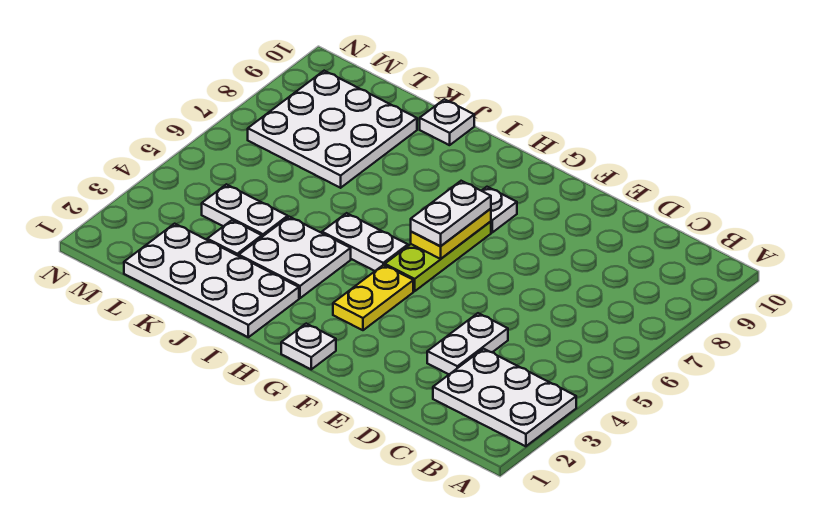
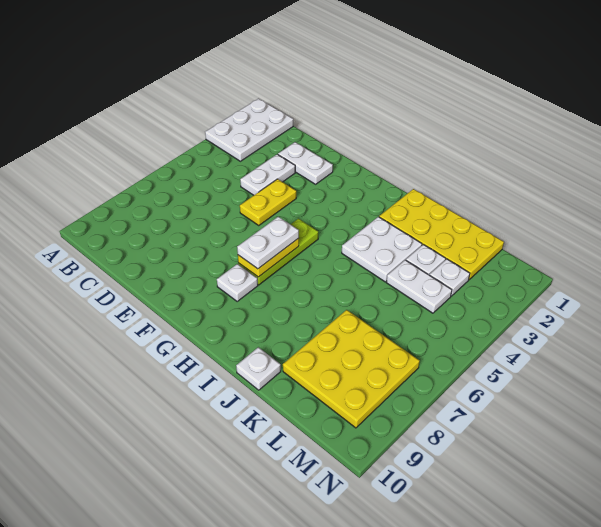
white 2x3 plate [433,349,576,446] -> white 2x3 plate turned to [205,99,293,161]
white 1x1 plate [281,324,336,369] -> white 1x1 plate moved to [430,259,470,296]
yellow 1x2 plate [333,265,413,330] -> yellow 1x2 plate moved to [240,179,296,225]
white 1x2 plate [322,213,408,271] -> white 1x2 plate moved to [278,142,333,184]
white 2x4 plate [124,224,299,337] -> yellow 2x4 plate [379,189,504,280]
white 3x3 plate [248,71,417,188] -> yellow 3x3 plate [283,310,420,428]

